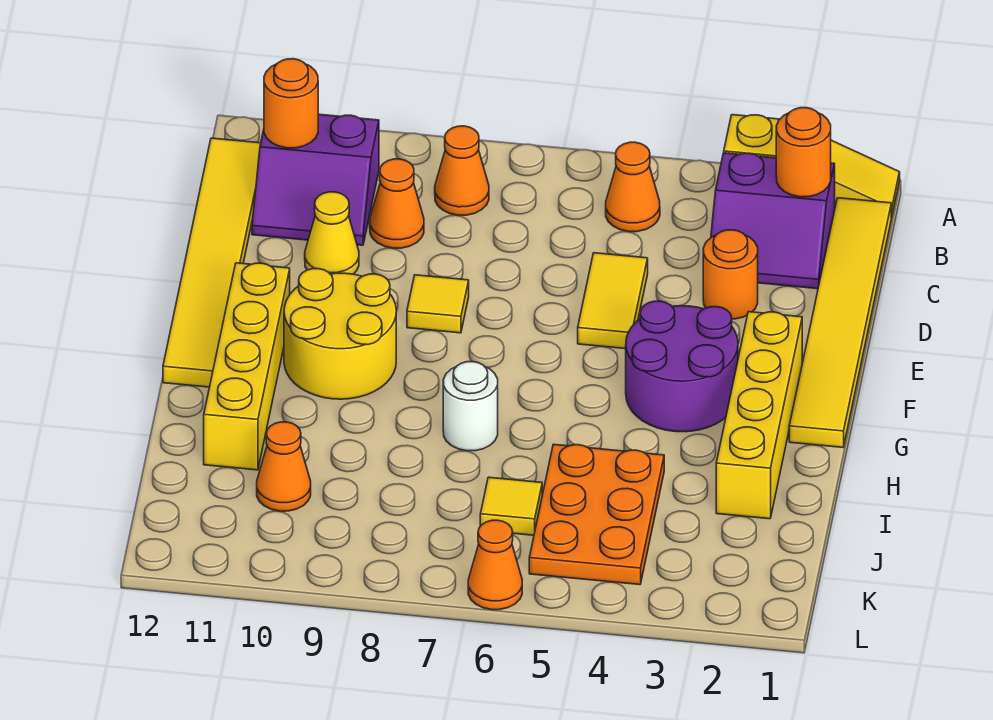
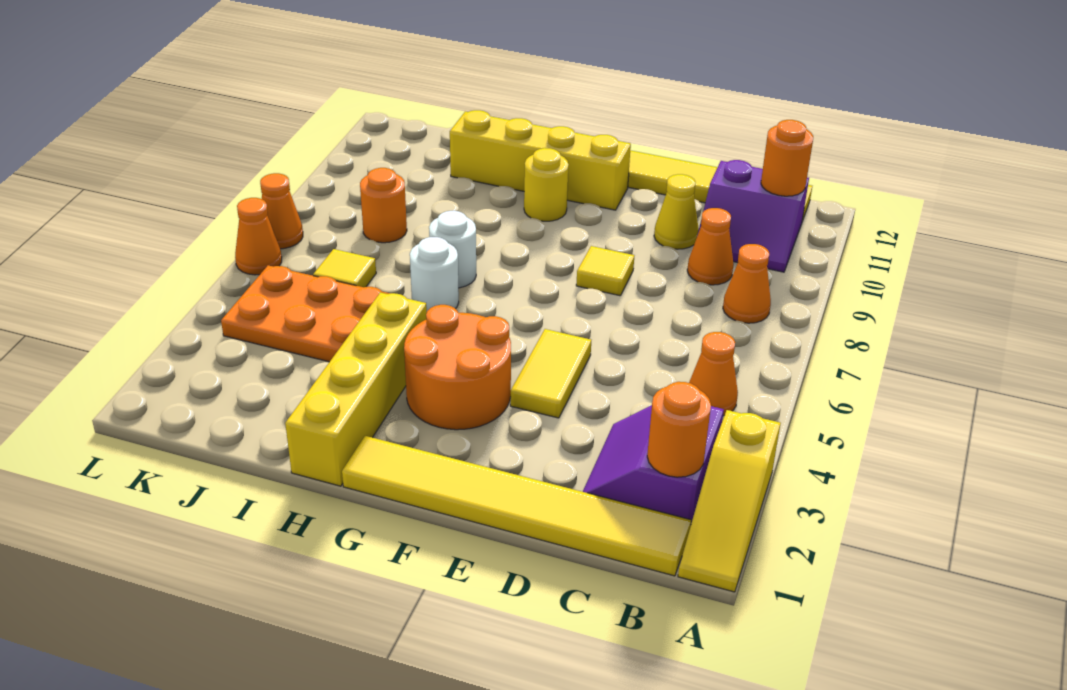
purple 2x2 slope [252,114,379,245] -> purple 2x2 slope turned to [697,160,809,272]
orange 1x1 round brick [703,230,758,319] -> orange 1x1 round brick moved to [360,168,407,243]
yellow 1x2 tile [578,253,648,349] -> yellow 1x2 tile turned to [510,329,591,418]
yellow 1x4 brick [716,312,802,519] -> yellow 1x4 brick turned to [285,292,427,486]
purple 2x2 round brick [626,301,738,432] -> orange 2x2 round brick [404,305,511,430]
yellow 2x2 round brick [284,269,396,399] -> yellow 1x1 round brick [524,148,568,221]
none -> white 1x1 round brick [410,237,459,311]
orange 1x1 cone [257,422,311,511] -> orange 1x1 cone moved to [260,173,303,249]

